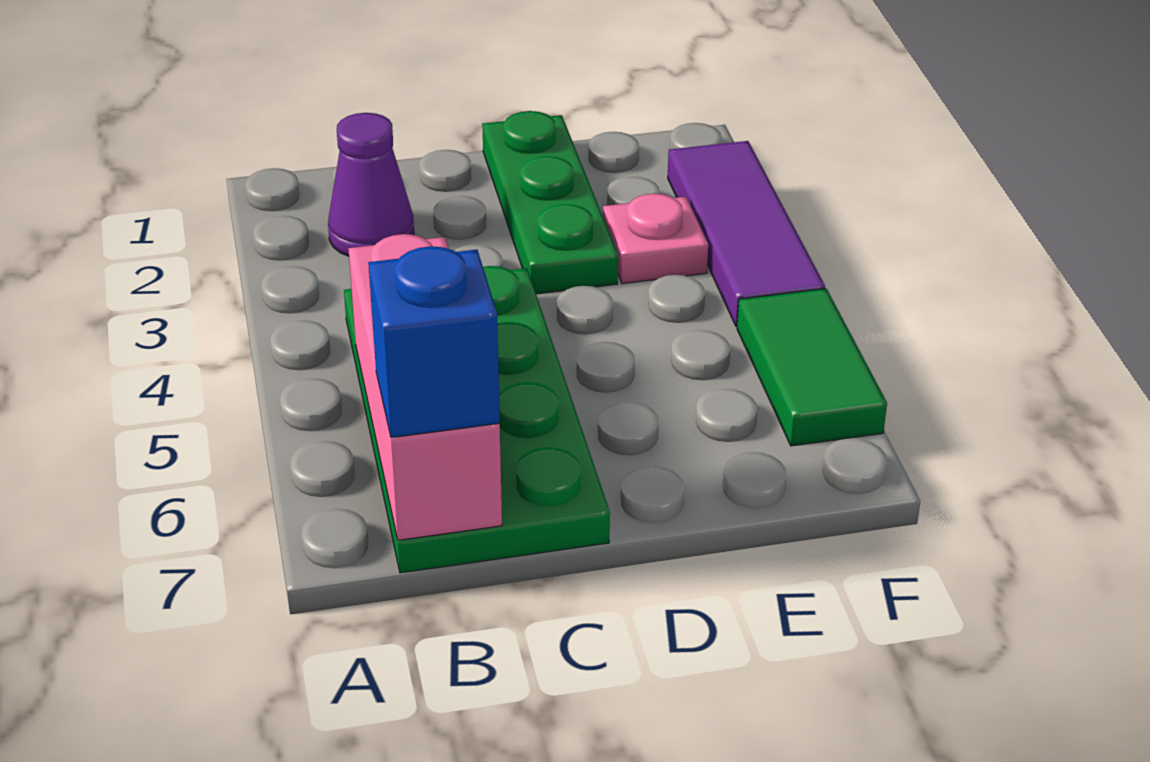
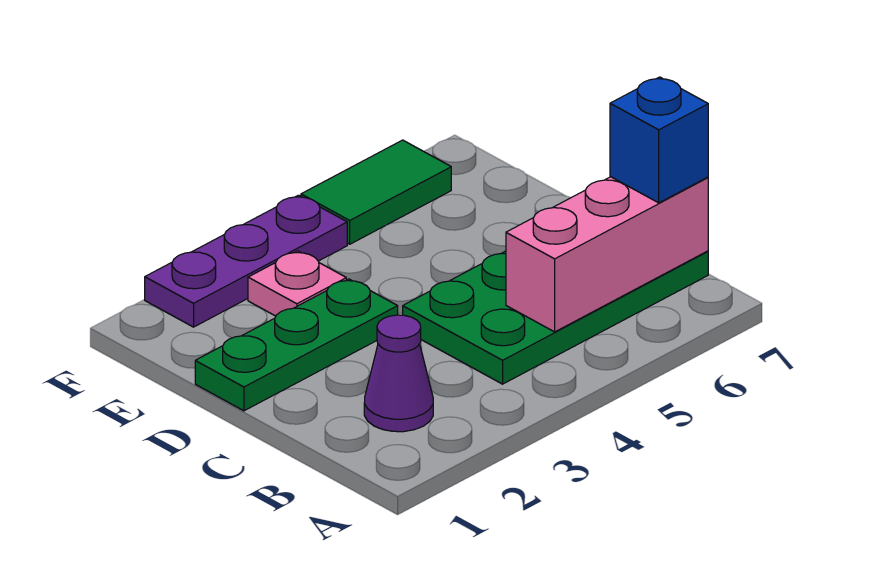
purple 1x3 tile [668,141,825,326] -> purple 1x3 plate [145,195,347,327]

